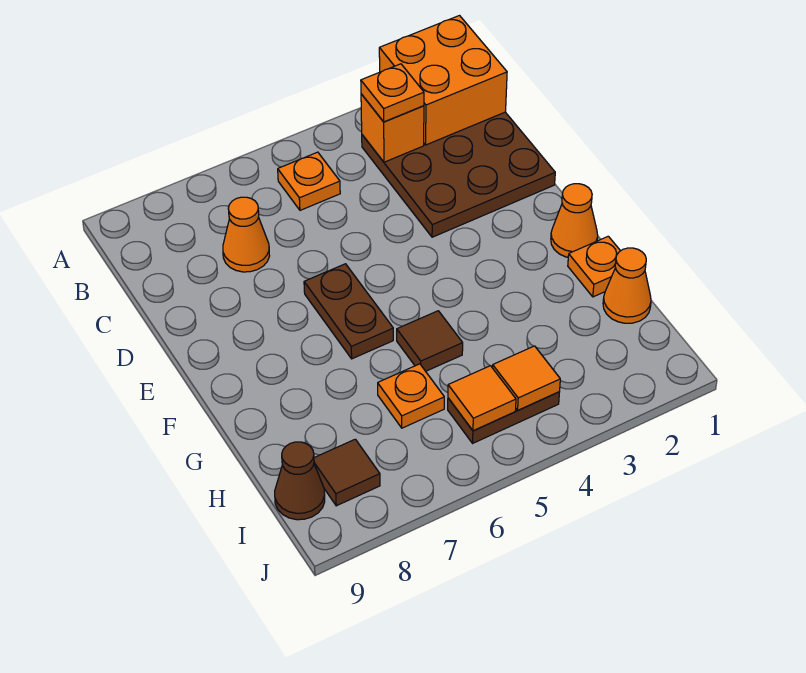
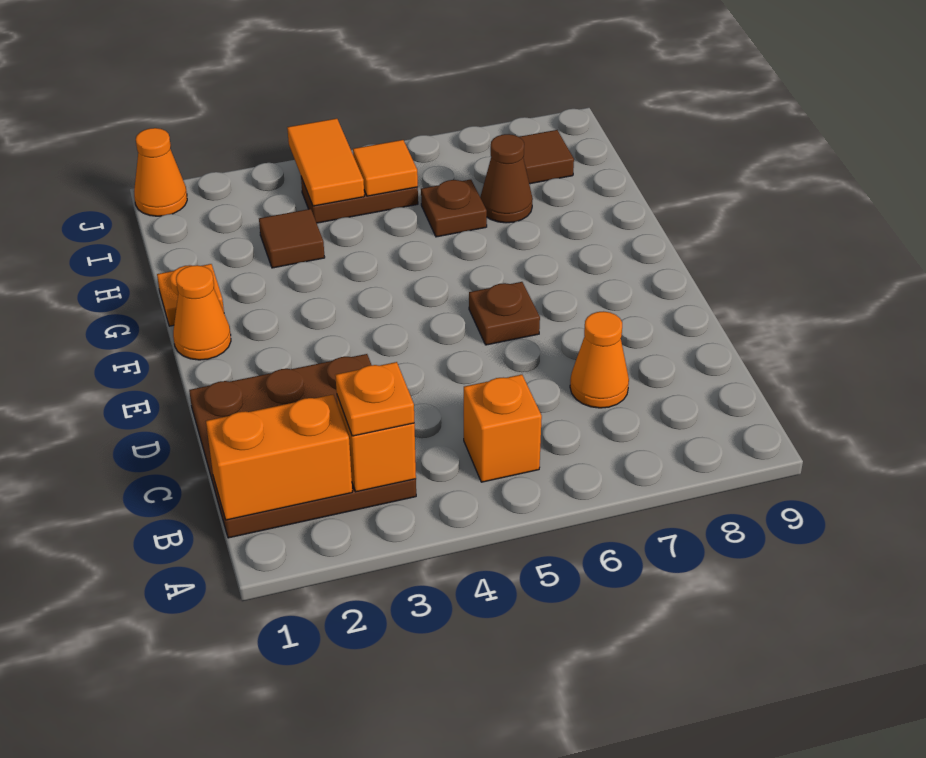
orange 2x2 brick [379,16,507,145] -> orange 1x2 brick [206,395,352,520]
orange 1x1 plate [278,152,340,210] -> orange 1x1 brick [464,375,542,482]
brown 1x2 plate [304,264,393,359] -> brown 1x1 plate [469,282,540,345]
brown 1x1 tile [397,311,463,371] -> brown 1x1 tile moved to [259,209,325,268]
orange 1x1 cone [603,248,651,323] -> orange 1x1 cone moved to [134,128,187,216]
orange 1x1 plate [378,364,444,428] -> brown 1x1 plate [421,180,487,237]
orange 1x1 tile [493,346,560,410] -> orange 1x2 tile [287,119,364,206]
brown 1x1 cone [275,442,325,520] -> brown 1x1 cone moved to [480,134,533,223]

